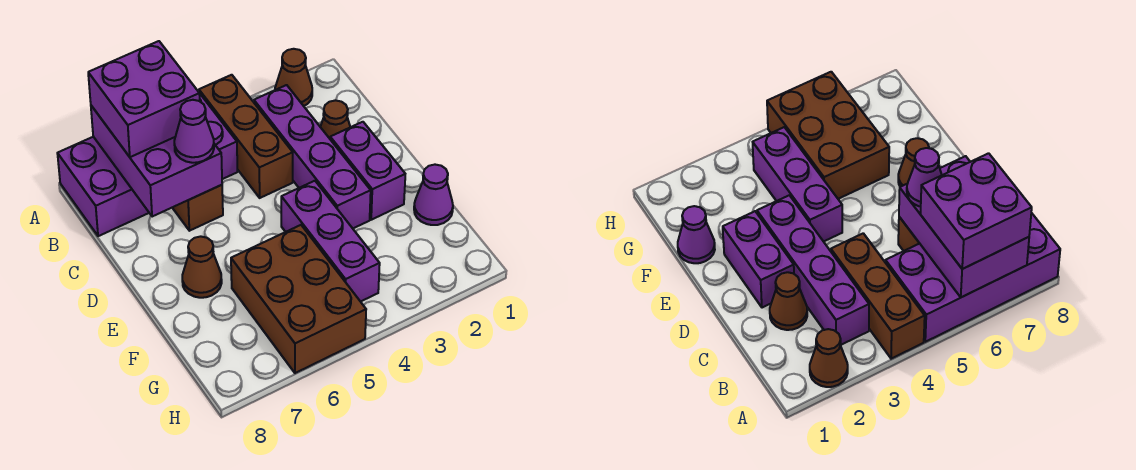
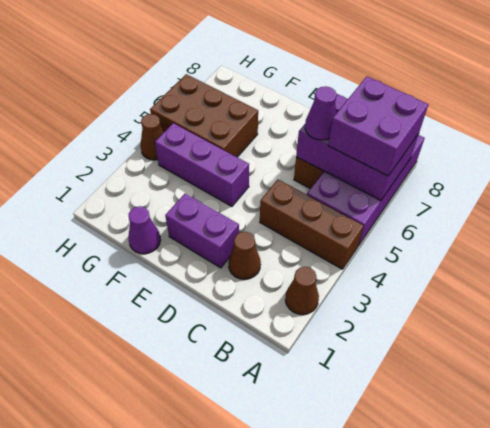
purple 1x4 brick [254,85,371,228] -> none
brown 1x1 cone [182,236,222,298] -> brown 1x1 cone moved to [140,114,164,160]

